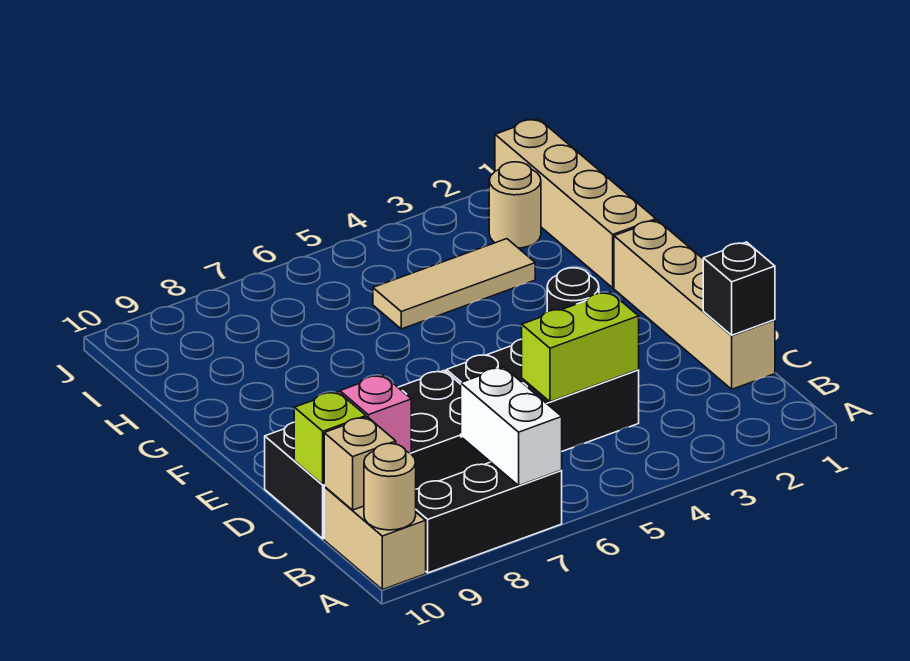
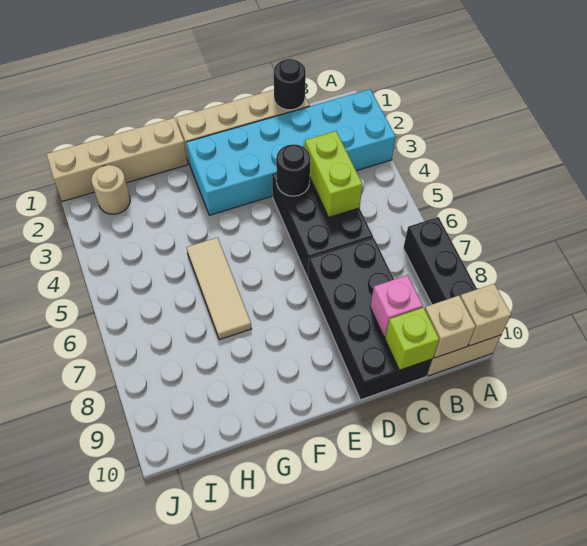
none -> cyan 2x6 brick [186,89,396,215]
white 1x2 brick [461,367,562,486] -> none
tan 1x1 round brick [364,444,416,530] -> tan 1x1 brick [460,284,511,346]
black 1x1 brick [703,242,775,335] -> black 1x1 round brick [274,59,306,110]
tan 1x3 tile [373,239,535,329] -> tan 1x3 tile moved to [186,237,252,340]

